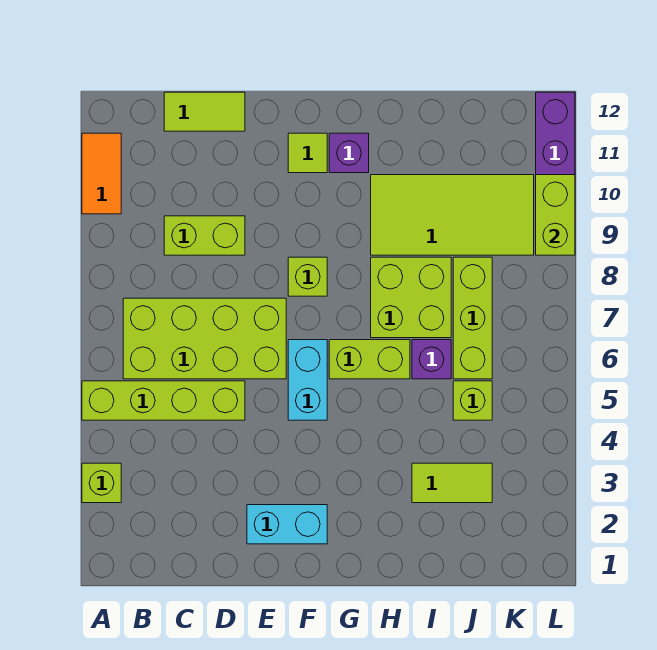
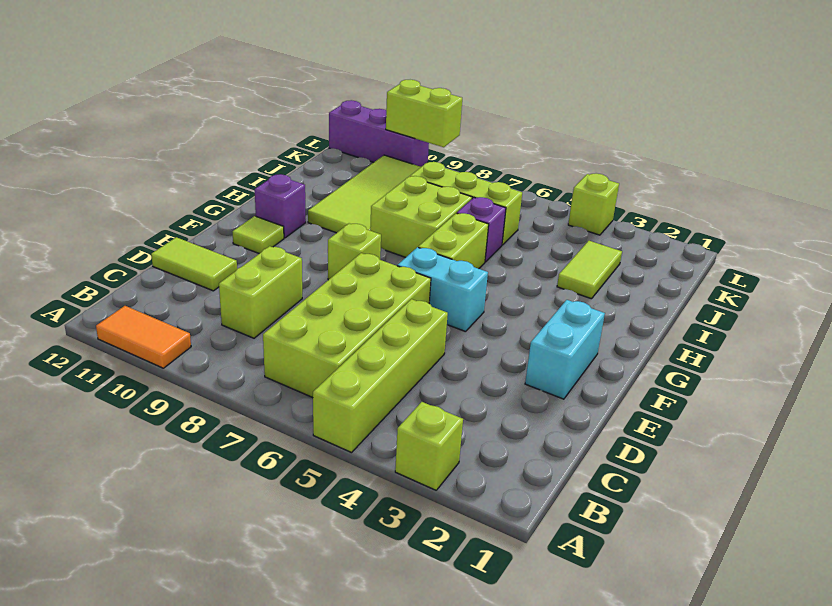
lime 1x2 tile [164,92,245,131] -> lime 1x2 tile turned to [151,237,237,291]
lime 1x1 brick [453,381,492,420] -> lime 1x1 brick moved to [568,173,619,235]

